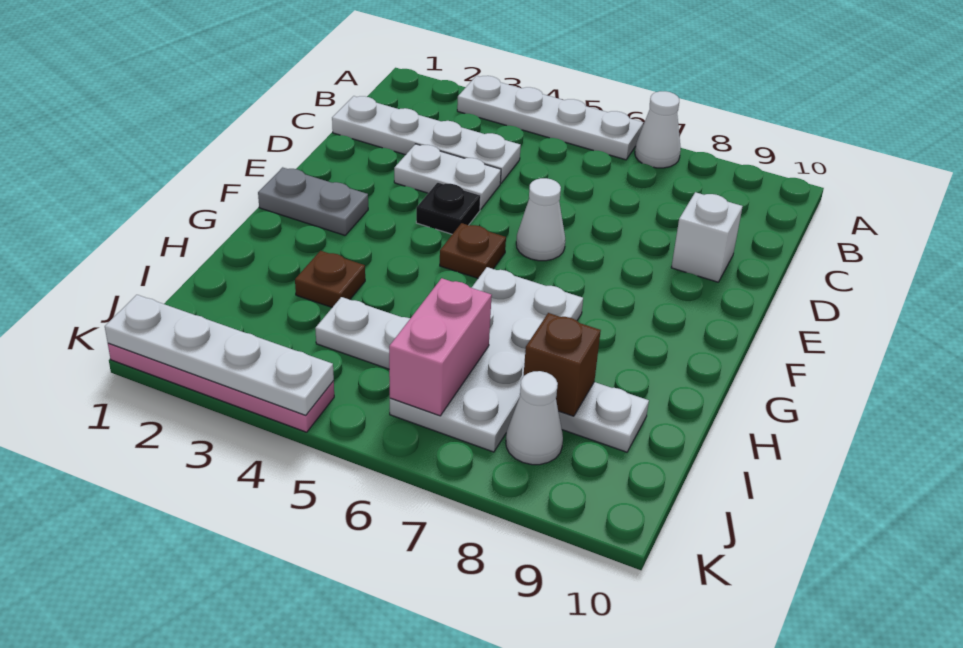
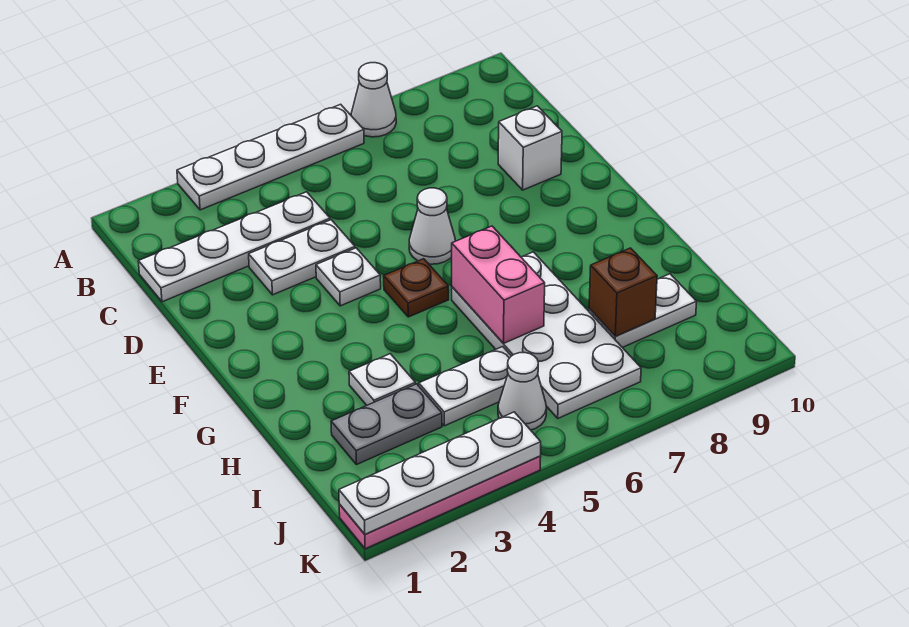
black 1x1 plate [416,182,481,234] -> white 1x1 plate [316,248,381,306]
grey 1x2 plate [258,167,368,235] -> grey 1x2 plate moved to [331,384,442,465]
brown 1x1 plate [295,251,365,307] -> white 1x1 plate [349,354,415,405]
pink 1x2 brick [389,278,492,416] -> pink 1x2 brick moved to [452,226,545,344]
white 1x1 cone [506,371,563,465] -> white 1x1 cone moved to [498,353,547,430]

